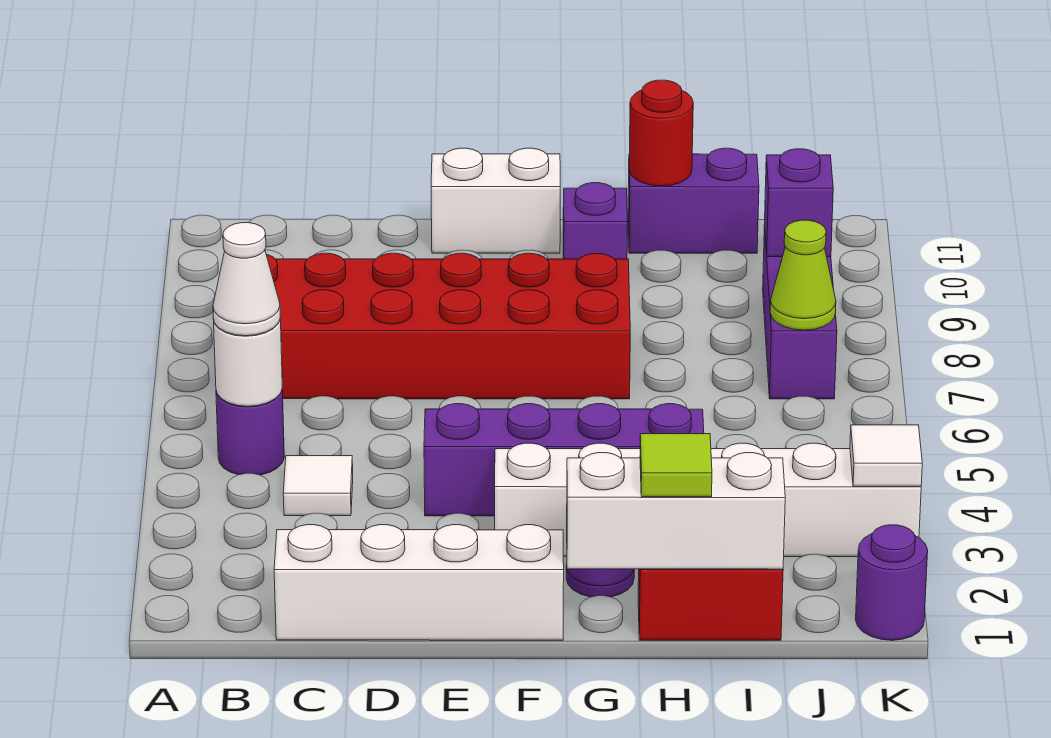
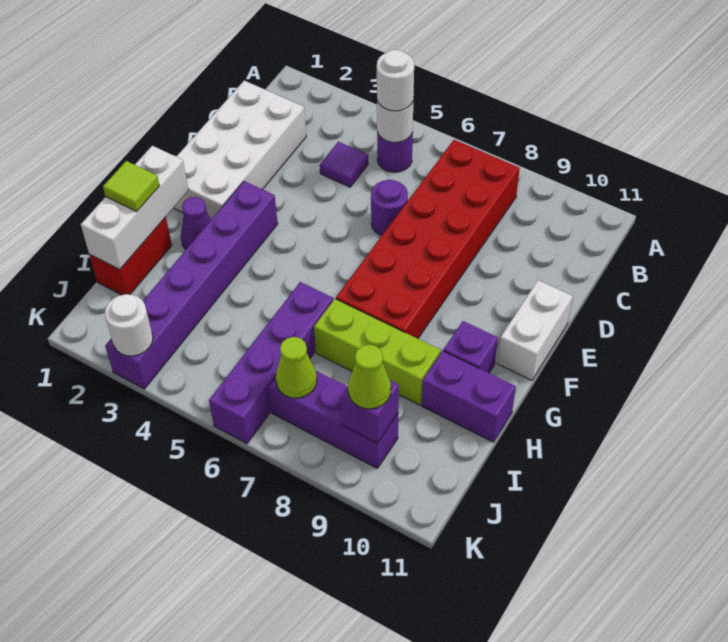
white 1x1 cone [213,223,280,336] -> white 1x1 round brick [377,50,414,111]
white 1x4 brick [274,525,564,640] -> white 2x4 brick [174,81,306,219]
white 1x1 tile [283,456,353,516] -> purple 1x1 tile [320,142,368,187]
purple 1x4 brick [424,404,704,516] -> purple 1x4 brick moved to [209,282,333,444]
white 1x6 brick [495,443,921,557] -> purple 1x6 brick [105,181,278,389]
none -> lime 1x3 brick [314,299,441,405]
purple 1x2 brick [628,148,759,253] -> purple 1x2 brick turned to [422,351,516,442]
red 1x1 round brick [629,80,693,186] -> none
none -> lime 1x1 cone [348,345,391,409]
purple 1x1 round brick [856,525,928,640] -> purple 1x1 round brick moved to [371,180,408,236]
white 1x1 tile [850,425,922,486] -> white 1x1 round brick [105,294,153,356]

